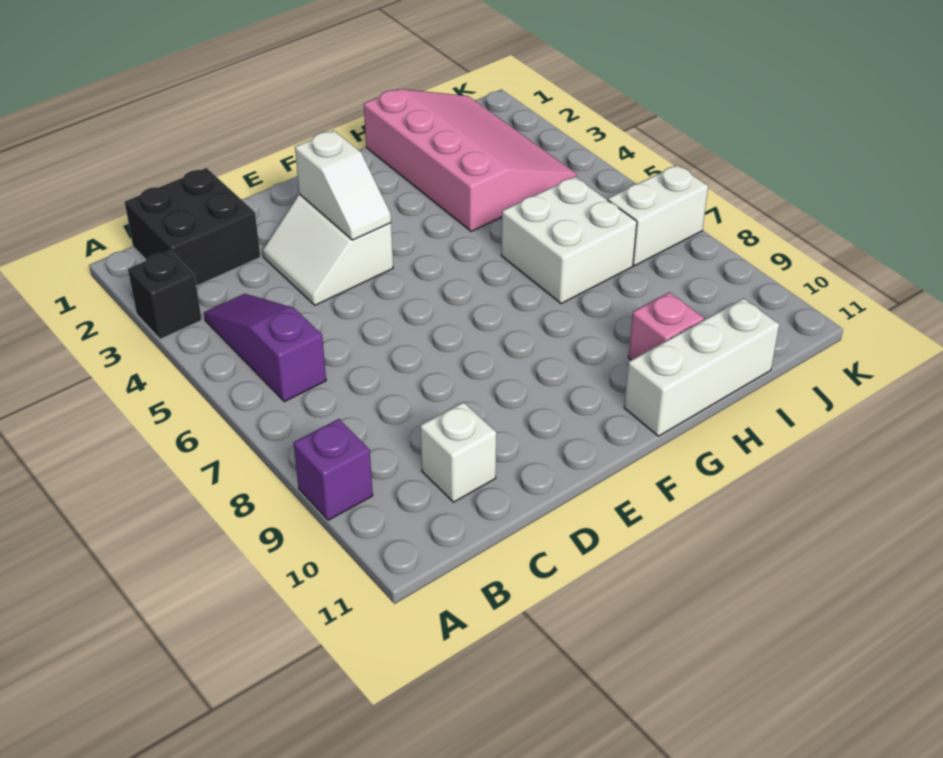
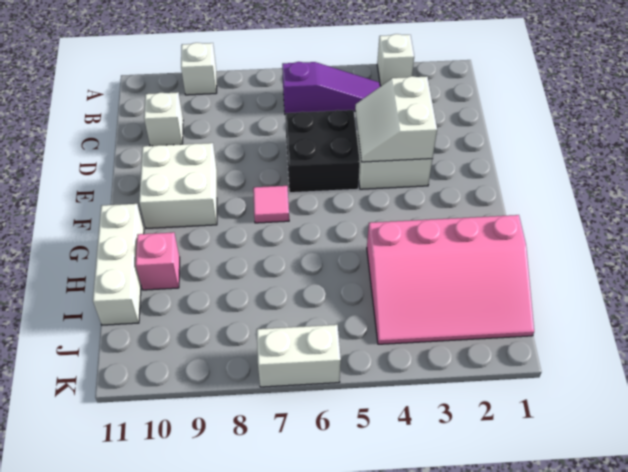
black 1x1 brick [128,251,202,339] -> white 1x1 brick [377,34,414,86]
purple 1x1 brick [294,419,373,520] -> white 1x1 brick [181,43,217,95]
black 2x2 brick [125,168,260,286] -> black 2x2 brick moved to [285,110,360,193]
white 1x2 slope [295,131,391,240] -> white 2x2 slope [355,76,437,162]
none -> pink 1x1 tile [253,186,289,223]
white 2x2 brick [501,177,637,304] -> white 2x2 brick moved to [139,143,217,228]
white 1x2 brick [608,165,708,266] -> white 1x2 brick turned to [257,325,341,387]

